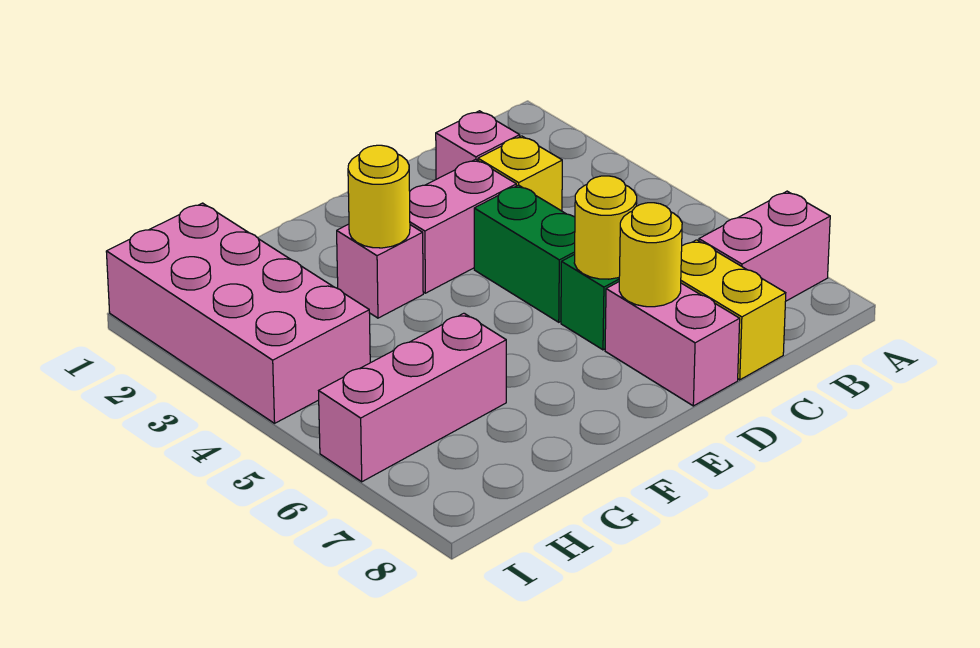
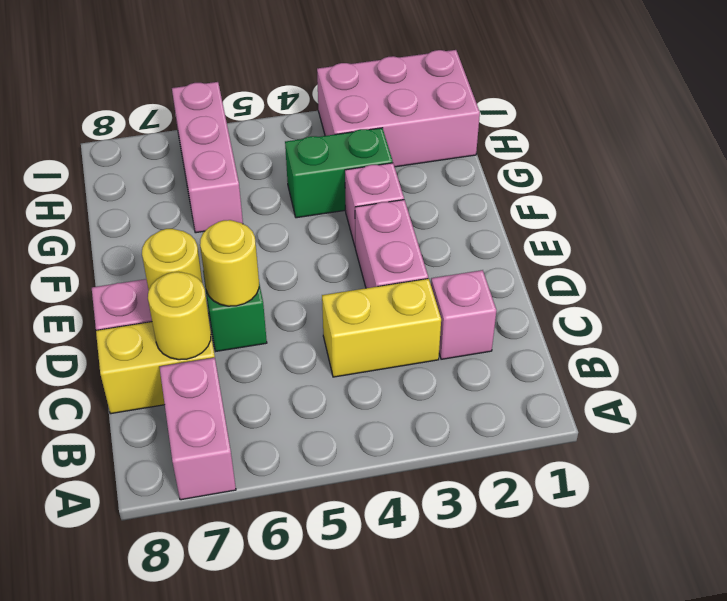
yellow 1x1 brick [478,136,562,211] -> yellow 1x2 brick [322,279,441,377]
green 1x2 brick [474,185,575,322] -> green 1x2 brick moved to [285,128,393,218]
yellow 1x1 round brick [348,145,410,248] -> yellow 1x1 round brick moved to [148,272,211,360]
pink 2x4 brick [106,203,370,423] -> pink 2x3 brick [317,50,480,167]

